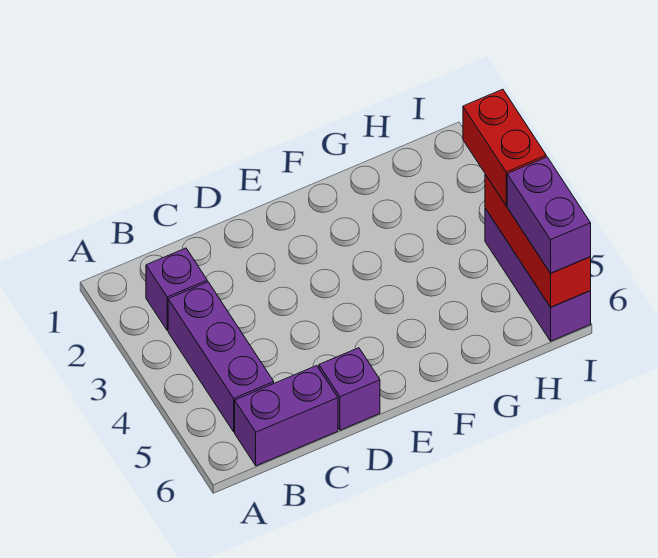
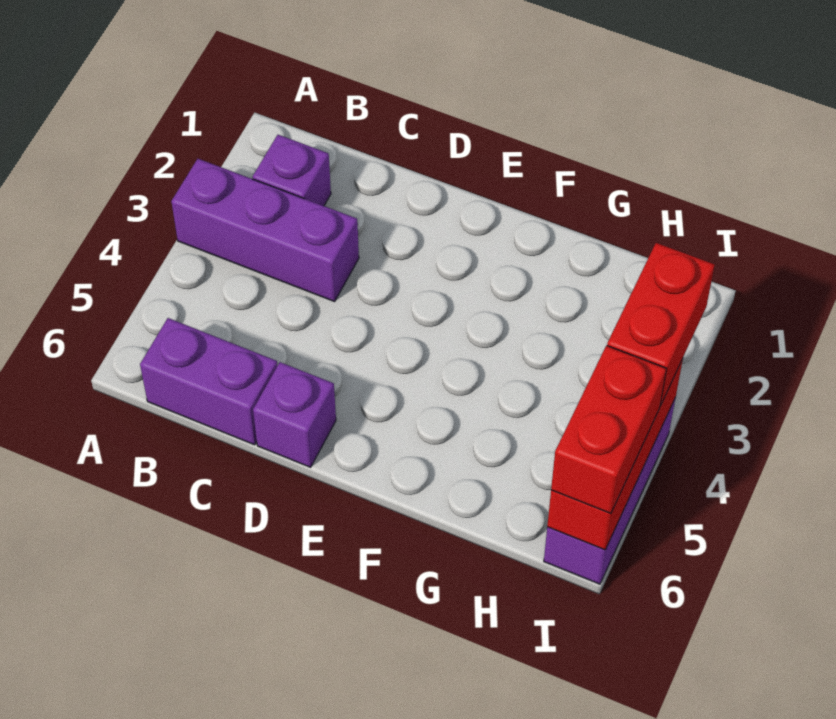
purple 1x3 brick [168,282,274,432] -> purple 1x3 brick turned to [171,159,359,302]
purple 1x2 brick [507,157,591,273] -> red 1x2 brick [551,346,666,514]

